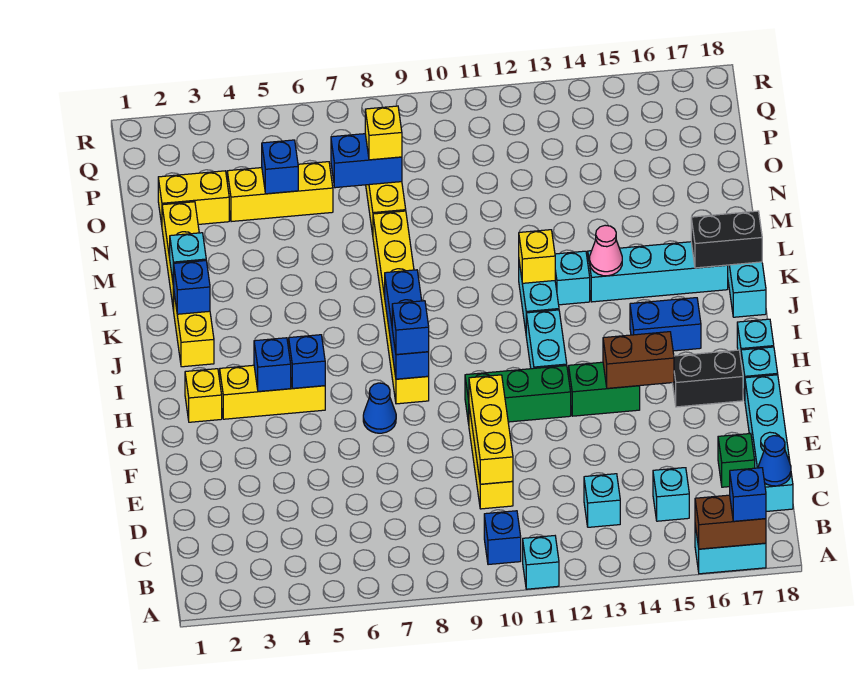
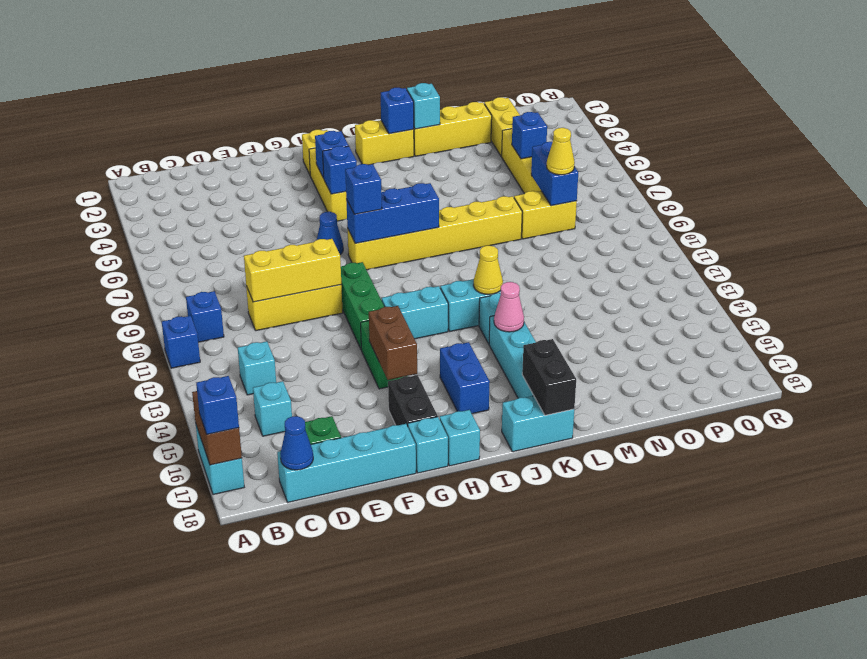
cyan 1x1 brick [523,536,559,589] -> blue 1x1 brick [162,316,200,368]
yellow 1x1 brick [519,230,555,283] -> yellow 1x1 cone [474,246,503,294]
yellow 1x1 brick [365,106,402,160] -> yellow 1x1 cone [547,128,575,175]

